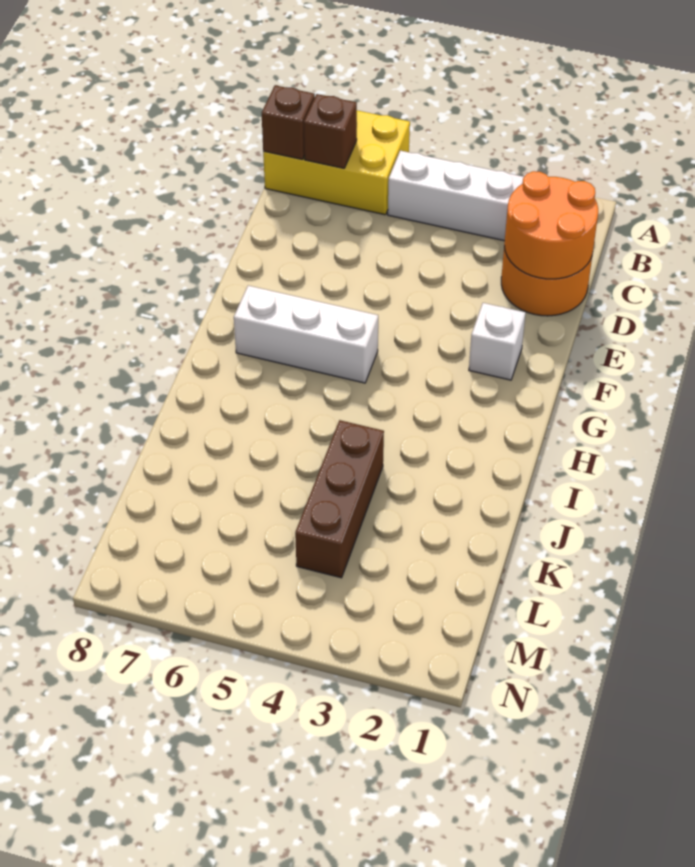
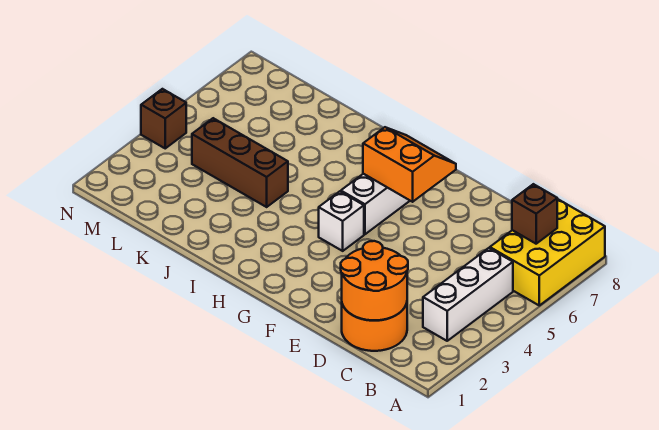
brown 1x1 brick [262,85,315,160] -> brown 1x1 brick moved to [141,89,186,148]
white 1x1 brick [469,303,526,380] -> white 1x1 brick moved to [319,191,364,251]
none -> orange 2x2 slope [363,127,456,202]

